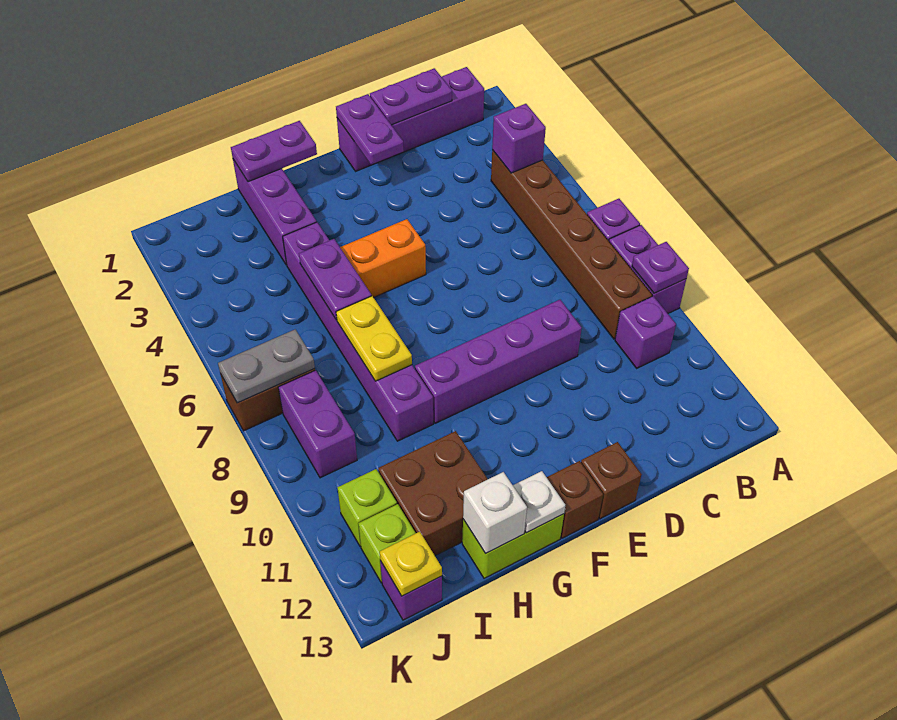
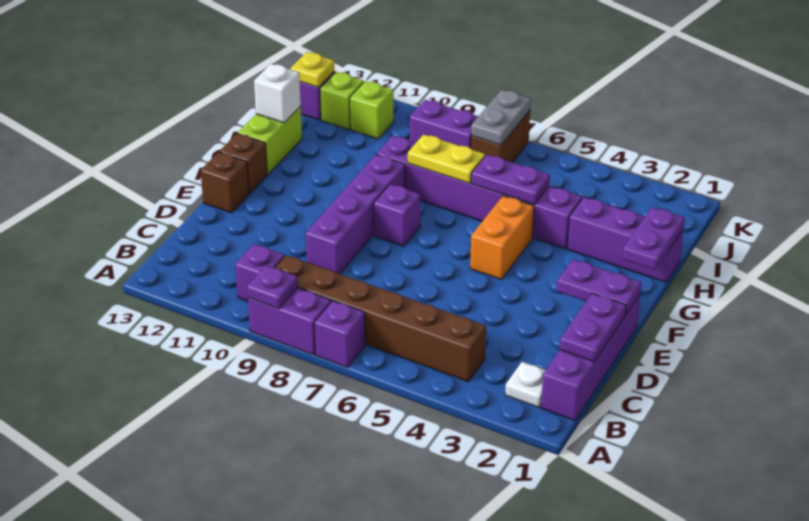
purple 1x1 brick [492,104,546,173] -> purple 1x1 brick moved to [374,184,420,246]
white 1x1 plate [513,471,565,533] -> white 1x1 plate moved to [505,362,546,407]
brown 2x2 brick [378,431,488,556] -> none

